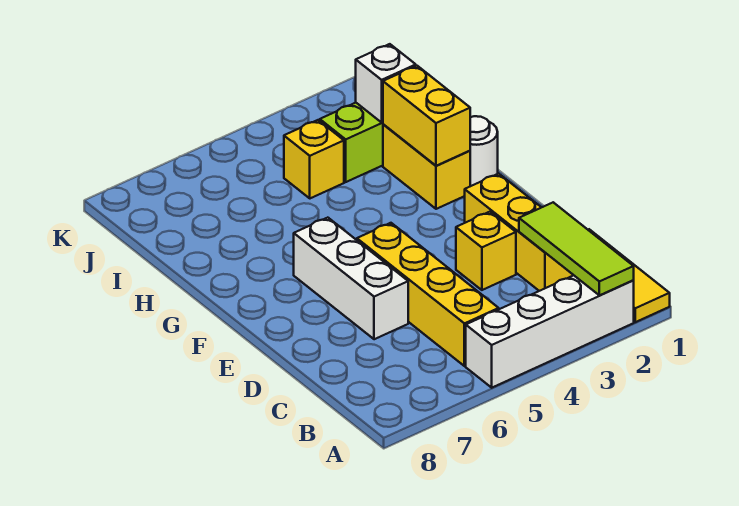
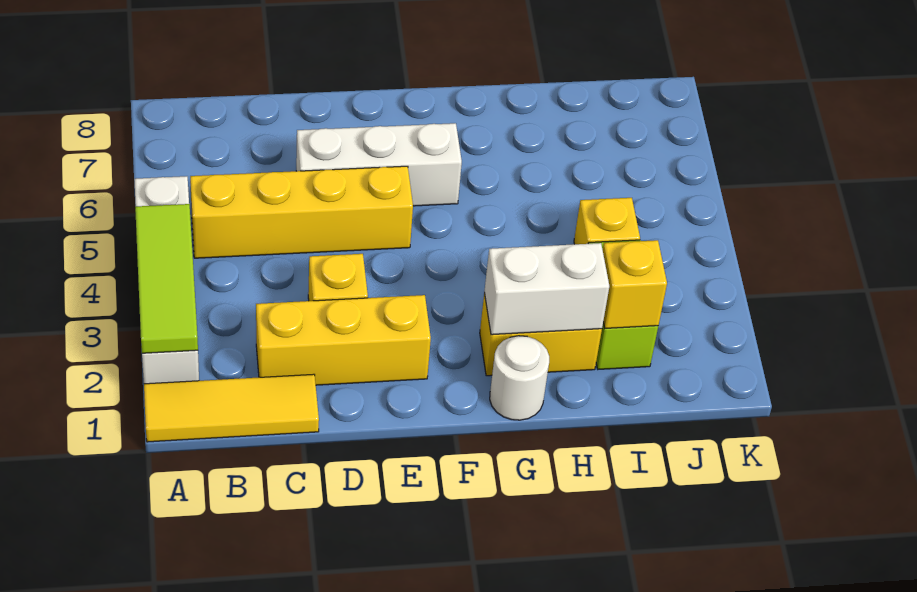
lime 1x3 tile [519,202,634,295] -> lime 1x3 tile turned to [135,204,198,353]
yellow 1x2 brick [383,66,470,166] -> white 1x2 brick [484,243,609,335]
white 1x1 brick [356,44,416,123] -> yellow 1x1 brick [603,240,667,328]

